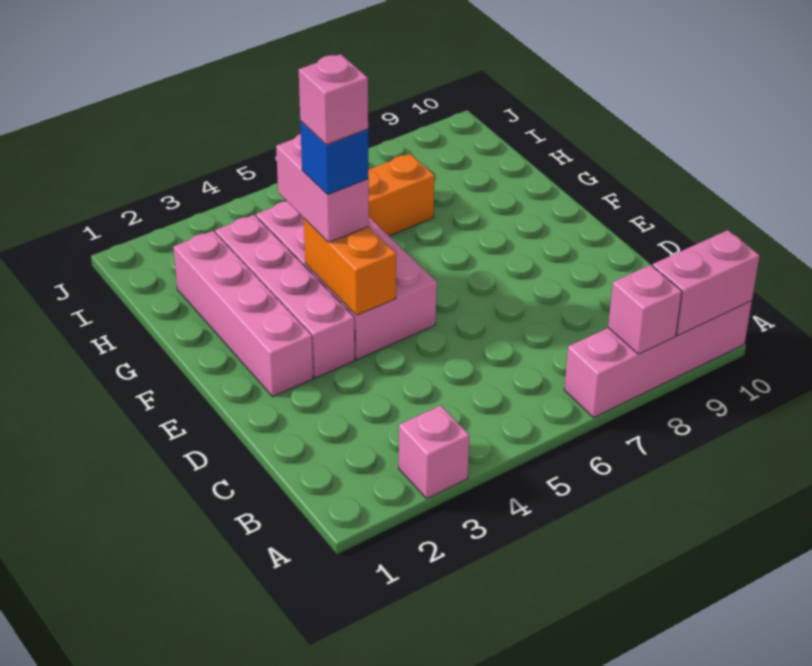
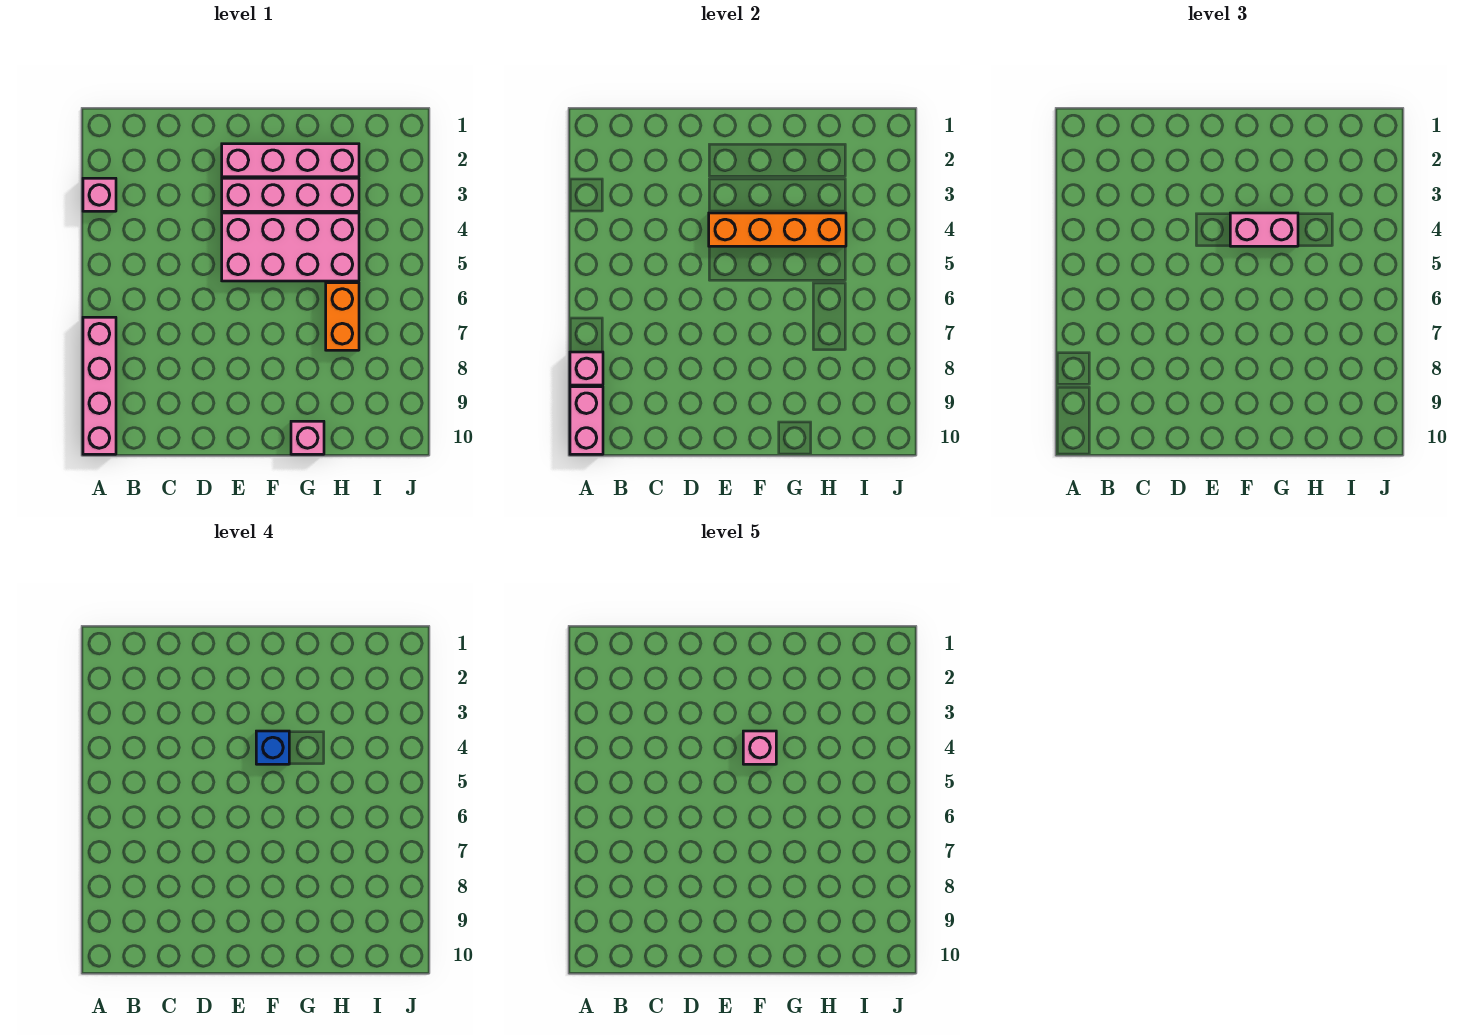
orange 1x2 brick [304,219,396,315] -> orange 1x4 brick [709,213,846,246]
none -> pink 1x1 brick [291,421,324,454]

